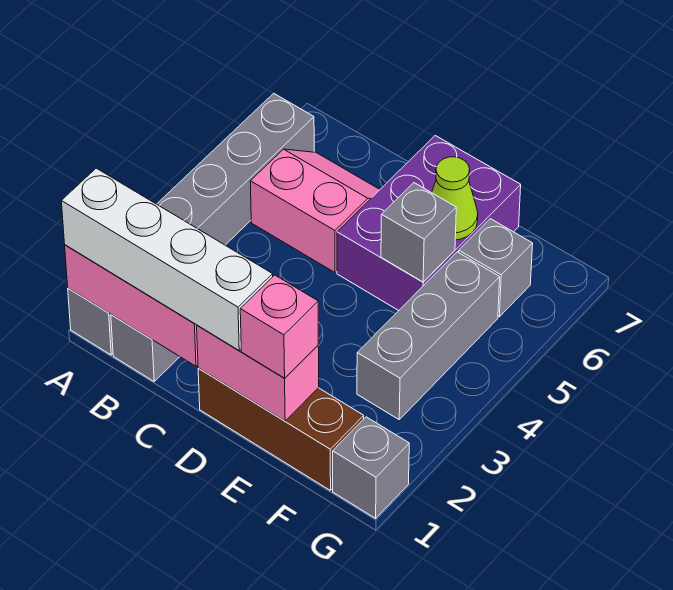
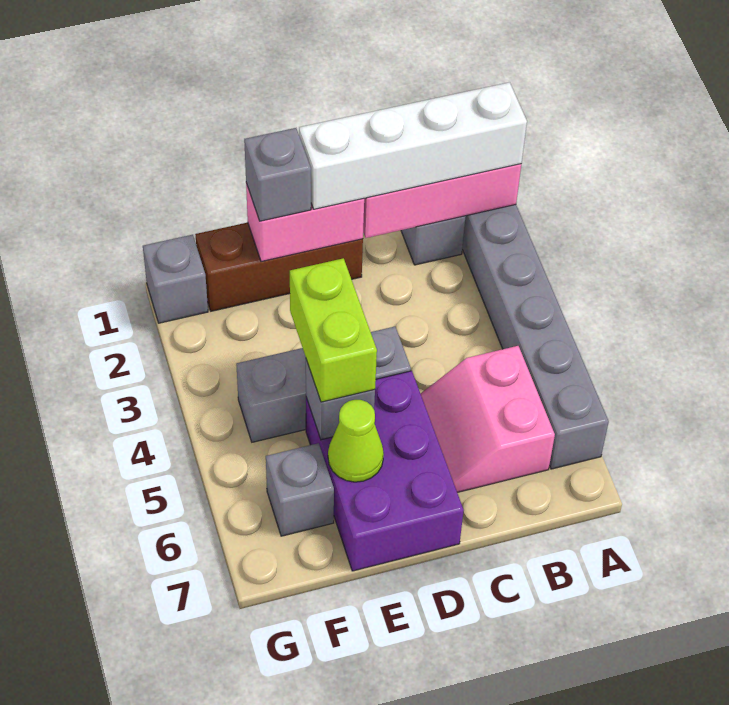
pink 2x2 slope [250,149,380,272] -> pink 2x2 slope turned to [421,346,555,492]
pink 1x1 brick [240,275,318,378] -> grey 1x1 brick [244,128,311,221]
none -> lime 1x2 brick [290,258,377,402]
grey 1x3 brick [357,252,500,419] -> grey 1x3 brick turned to [236,327,411,442]

